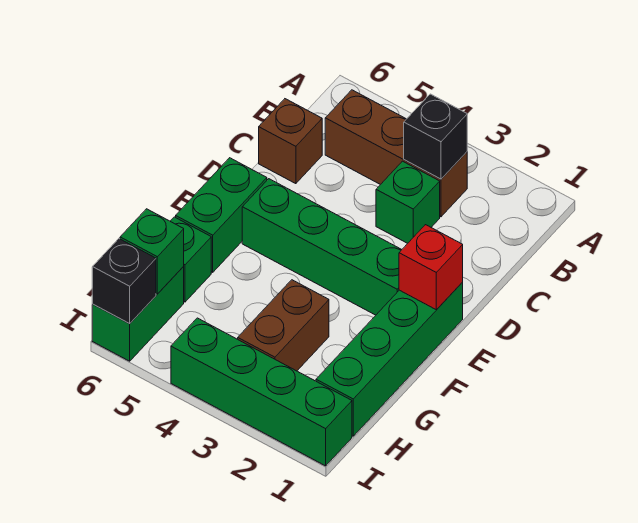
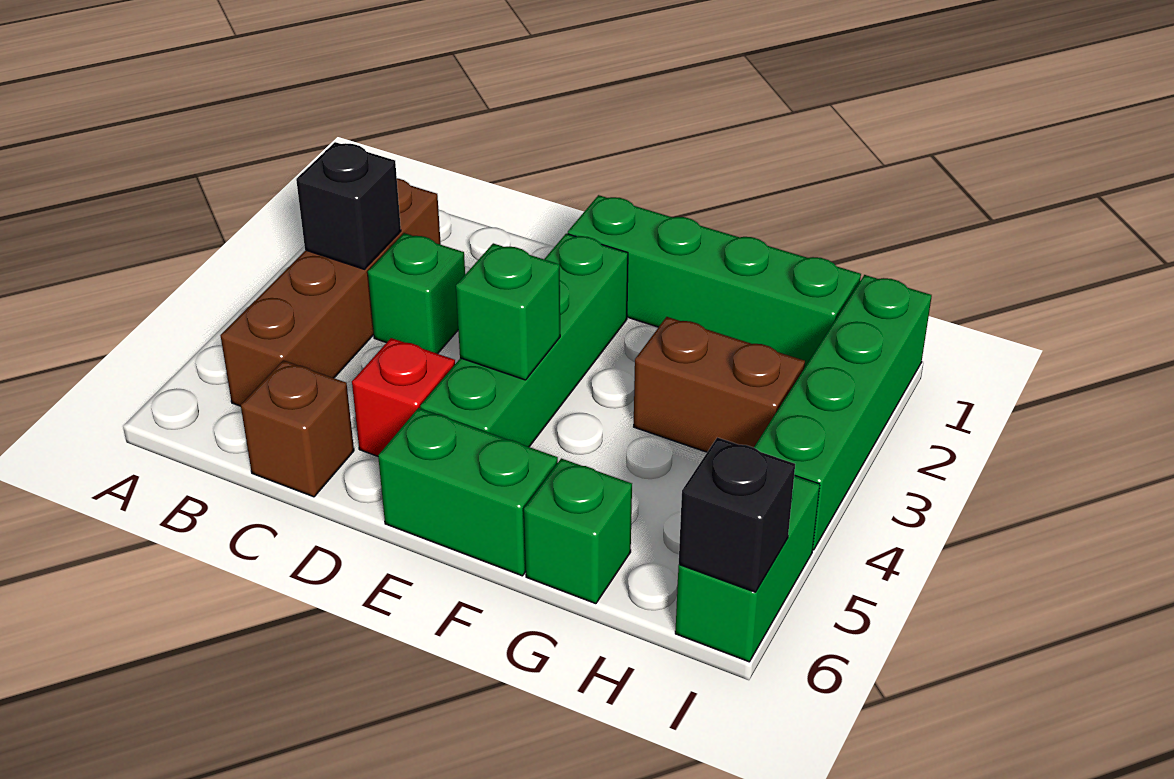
brown 1x3 brick [325,90,467,217] -> brown 1x4 brick [221,178,441,406]
red 1x1 brick [399,225,463,309] -> red 1x1 brick moved to [352,338,455,456]
green 1x2 brick [92,267,184,361] -> green 1x2 brick turned to [675,475,820,662]
green 1x1 brick [120,209,184,294] -> green 1x1 brick moved to [456,243,560,380]

